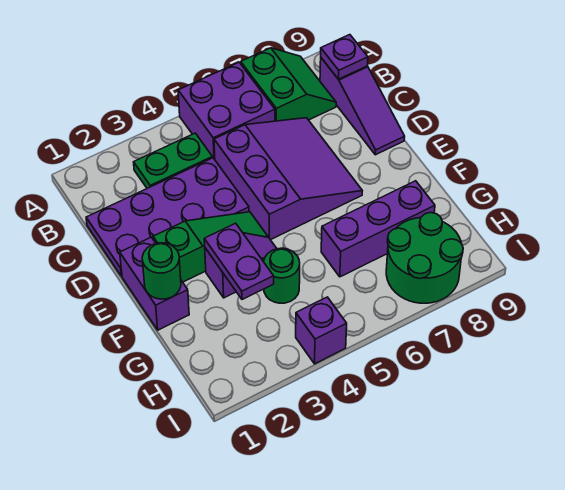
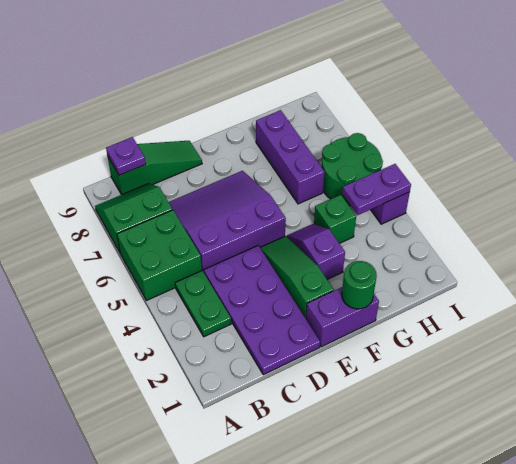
purple 2x2 brick [178,62,275,159] -> green 2x2 brick [117,210,202,301]
purple 1x3 slope [320,58,405,155] -> green 1x3 slope [108,141,202,195]
purple 1x2 plate [204,223,274,299] -> purple 1x2 plate moved to [342,164,411,215]
green 1x1 round brick [264,248,300,303] -> green 1x1 brick [314,195,356,243]
green 2x2 round brick [386,213,463,303] -> green 2x2 round brick moved to [322,133,383,206]

